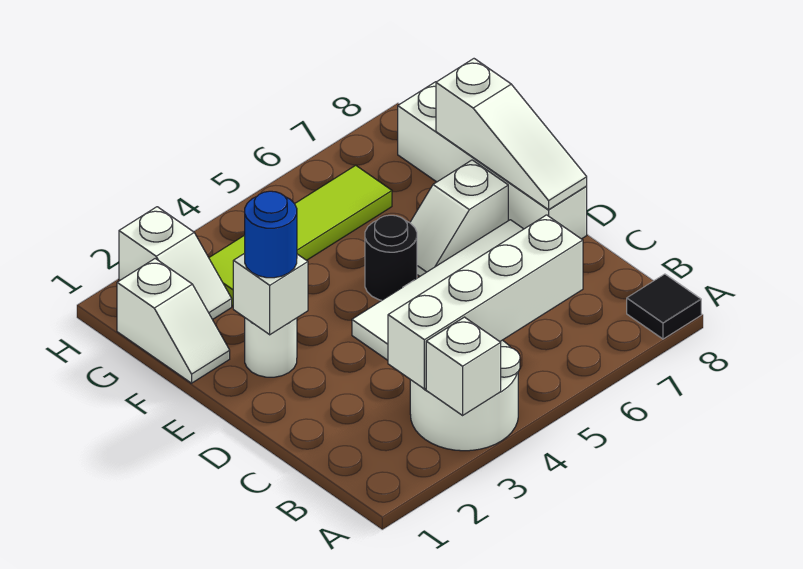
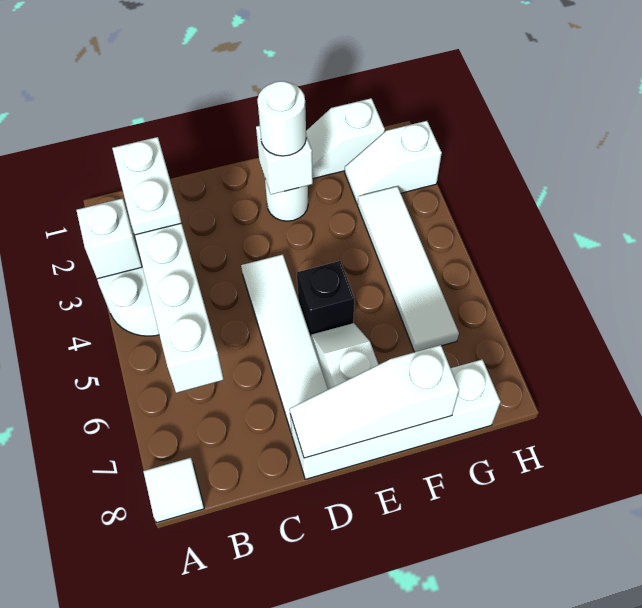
black 1x1 tile [627,274,701,339] -> white 1x1 tile [143,458,204,522]
none -> white 1x2 plate [112,137,181,235]
blue 1x1 round brick [245,191,297,278] -> white 1x1 round brick [257,81,306,156]
black 1x1 round brick [365,215,417,300] -> black 1x1 brick [297,261,354,336]
lime 1x4 tile [209,165,392,306] -> white 1x4 tile [358,186,459,352]

